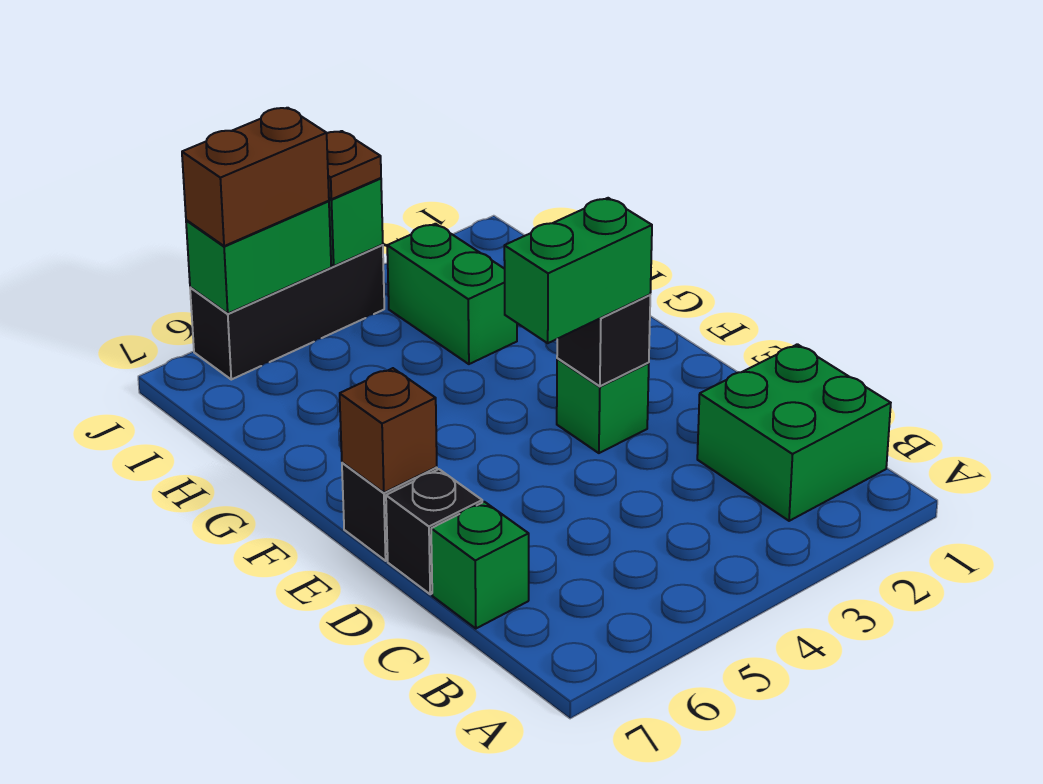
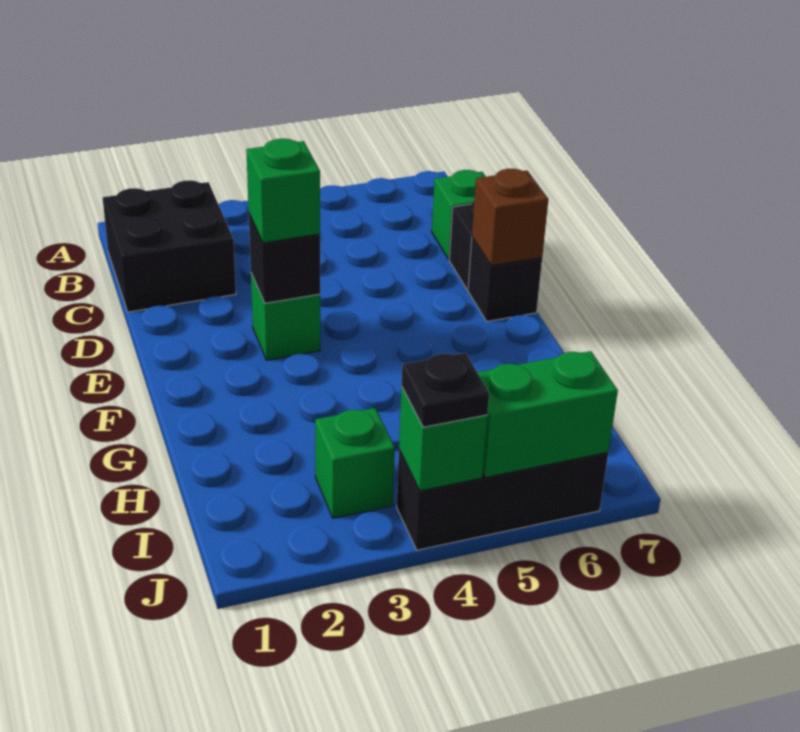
green 2x2 brick [697,344,891,521] -> black 2x2 brick [103,180,236,312]
green 1x2 brick [504,198,652,343] -> green 1x1 brick [246,139,320,243]
green 1x2 brick [387,224,517,364] -> green 1x1 brick [315,408,395,518]
brown 1x1 plate [327,131,381,199] -> black 1x1 plate [402,353,489,427]
brown 1x2 brick [182,108,329,246] -> none

